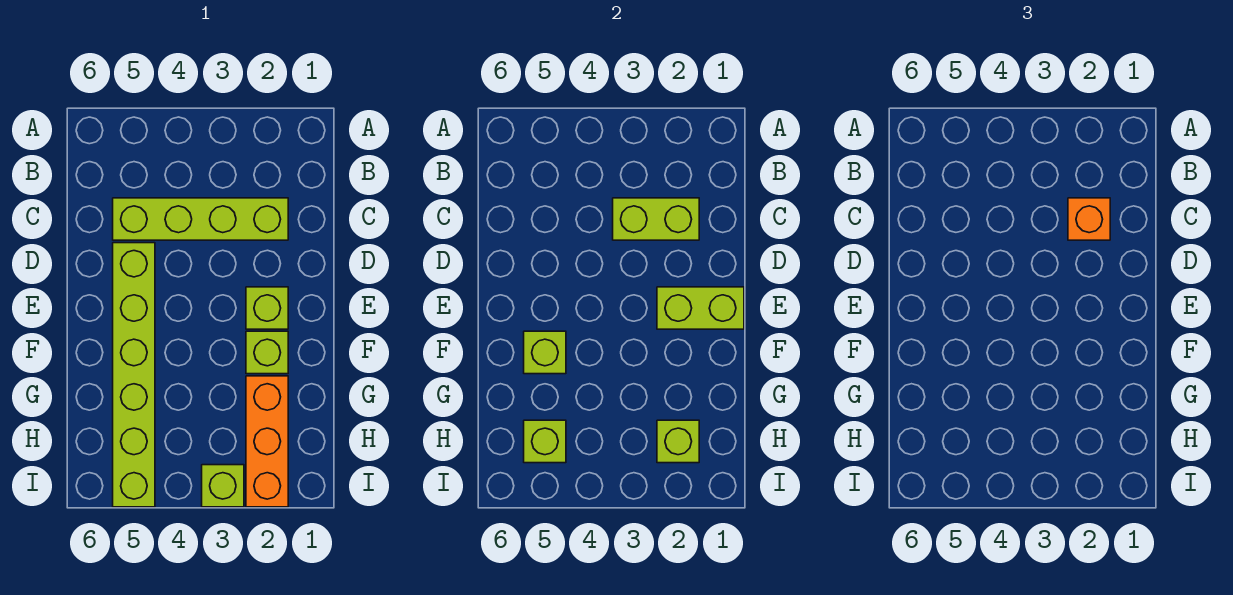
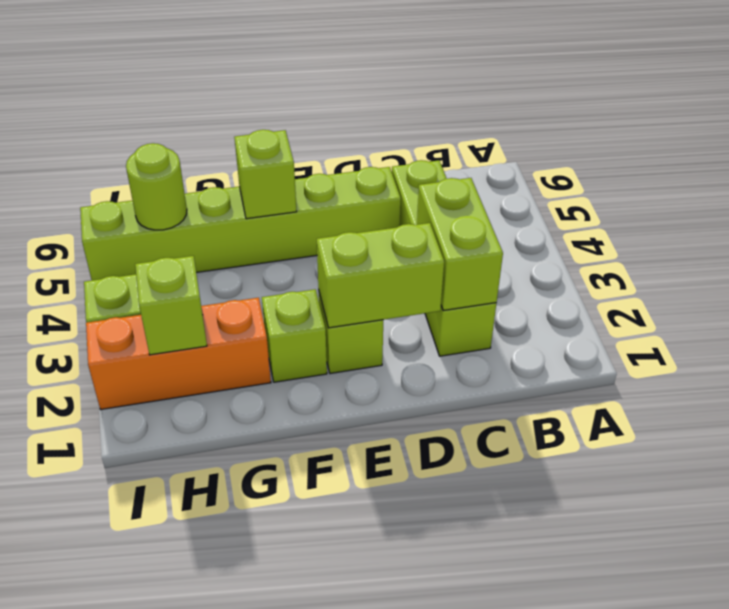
orange 1x1 brick [1068,198,1110,240] -> none
lime 1x2 brick [657,287,744,329] -> lime 1x2 brick turned to [317,223,444,328]
lime 1x1 brick [524,420,566,463] -> lime 1x1 round brick [126,143,187,230]

